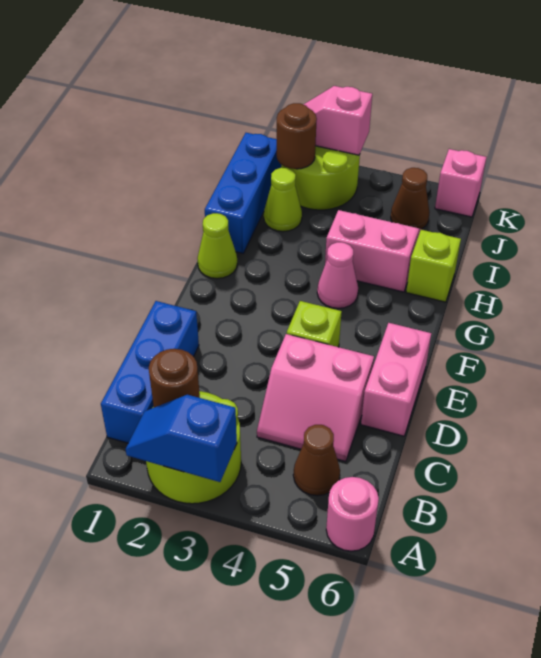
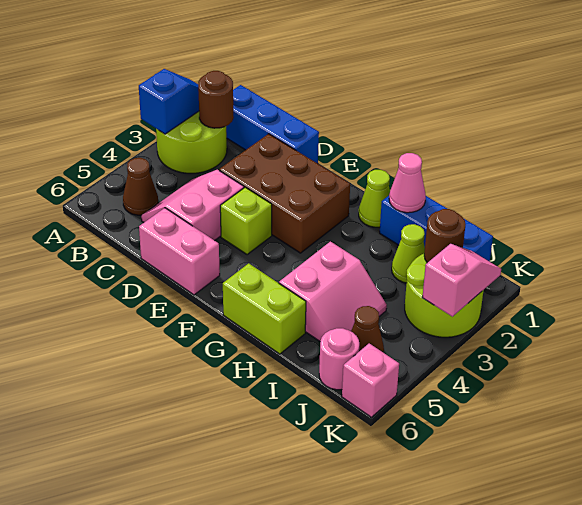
pink 1x1 round brick [326,477,379,551] -> pink 1x1 round brick moved to [319,328,359,390]
none -> brown 2x3 brick [219,134,350,253]
pink 1x1 cone [317,242,358,308] -> pink 1x1 cone moved to [389,153,426,213]
lime 1x1 brick [406,230,461,302] -> lime 1x2 brick [223,263,306,354]

